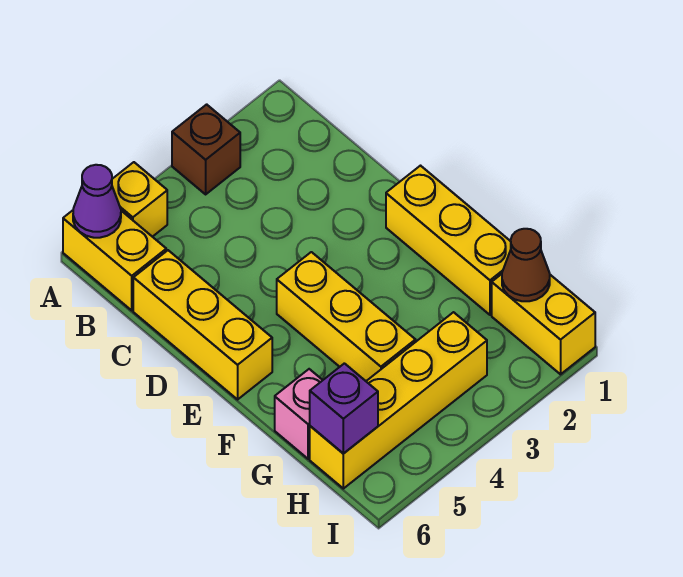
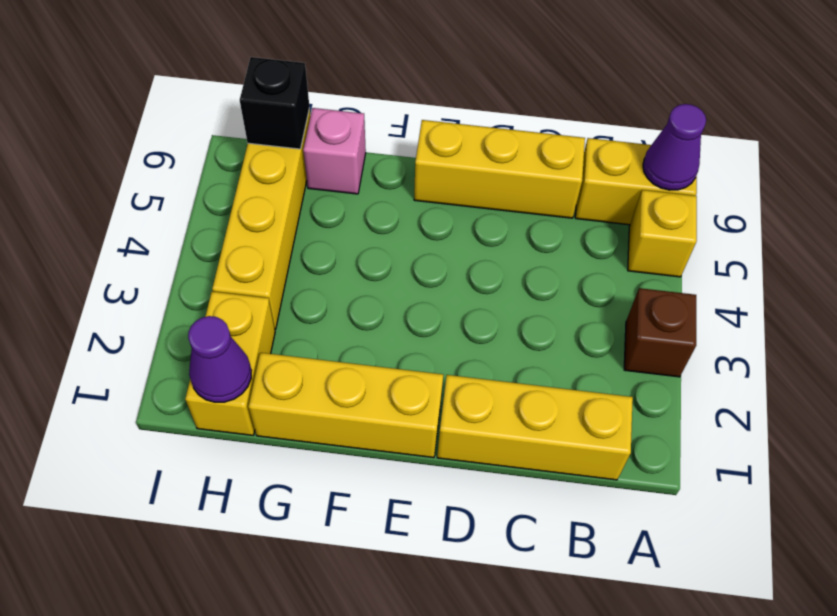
yellow 1x3 brick [277,252,416,381] -> yellow 1x3 brick moved to [437,375,633,480]
yellow 1x2 brick [492,274,595,374] -> yellow 1x2 brick turned to [185,292,275,435]
brown 1x1 cone [502,229,550,301] -> purple 1x1 cone [188,316,252,402]
purple 1x1 brick [310,363,378,453] -> black 1x1 brick [240,57,310,149]

